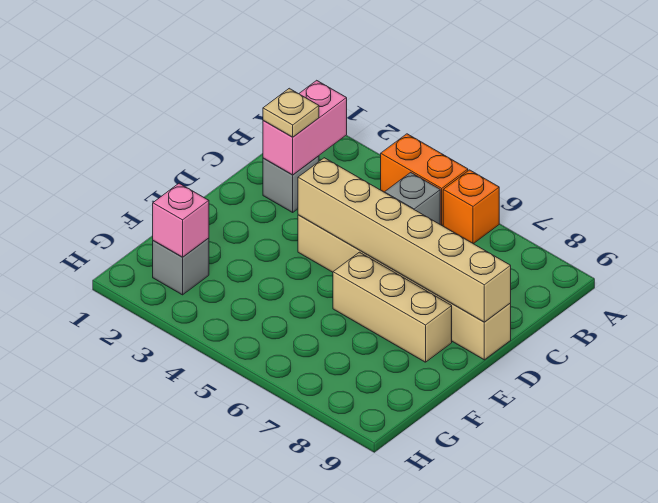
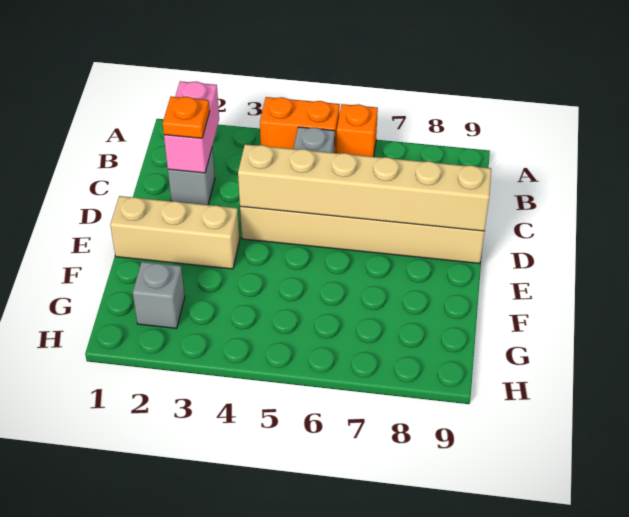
tan 1x1 plate [263,88,319,137] -> orange 1x1 plate [163,97,210,138]
tan 1x3 brick [333,252,452,362] -> tan 1x3 brick moved to [110,196,240,269]
pink 1x1 brick [153,183,209,257] -> none

